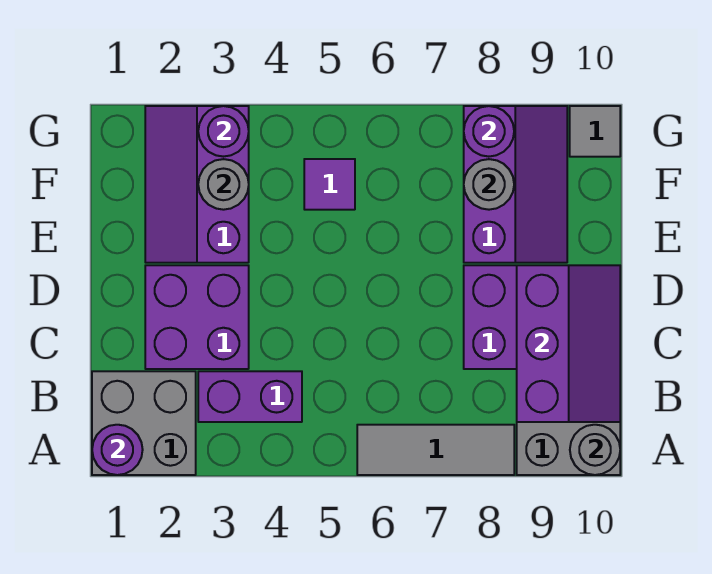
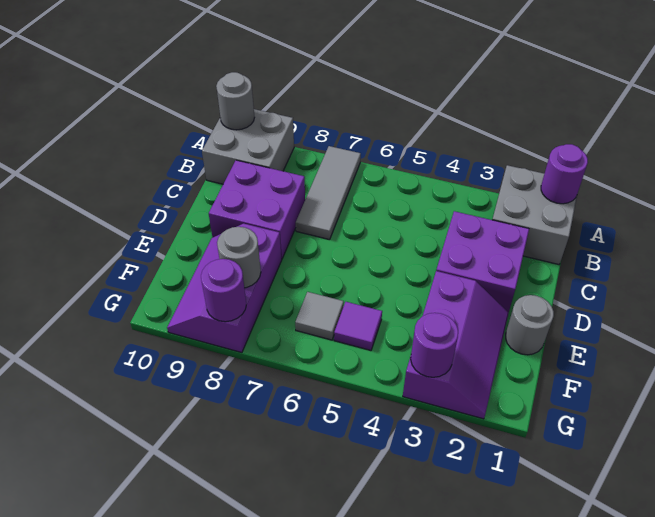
grey 1x3 tile [357,425,514,475] -> grey 1x3 tile turned to [296,146,361,240]
purple 1x2 brick [198,371,302,422] -> none
purple 2x3 slope [517,265,620,422] -> none
grey 1x1 round brick [198,159,249,210] -> grey 1x1 round brick moved to [506,295,554,355]
grey 1x1 tile [570,106,620,157] -> grey 1x1 tile moved to [295,292,344,340]

